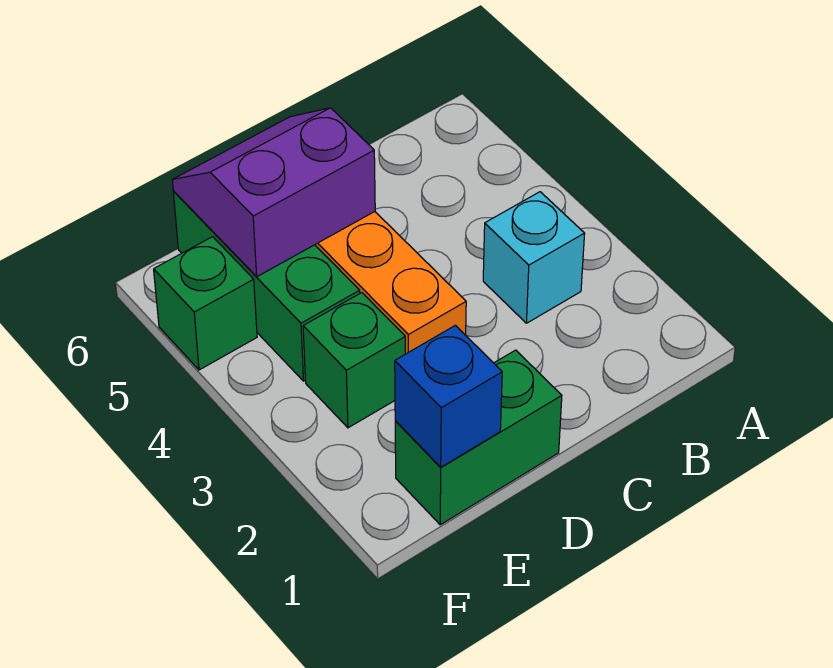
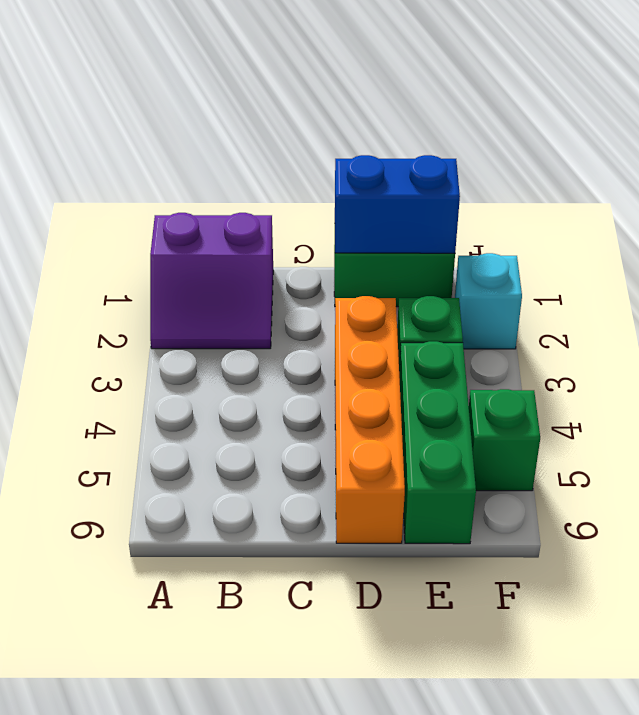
cyan 1x1 brick [483,192,585,323] -> cyan 1x1 brick moved to [455,253,522,349]
purple 2x2 slope [172,108,375,277] -> purple 2x2 slope moved to [150,213,273,349]
blue 1x1 brick [395,325,502,467] -> blue 1x2 brick [335,155,460,253]

